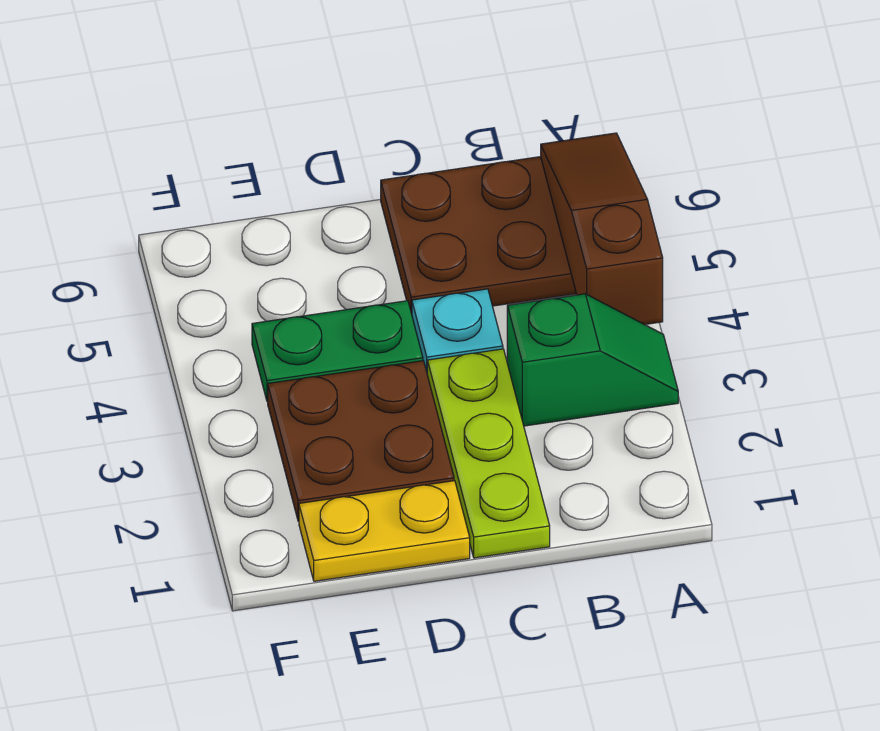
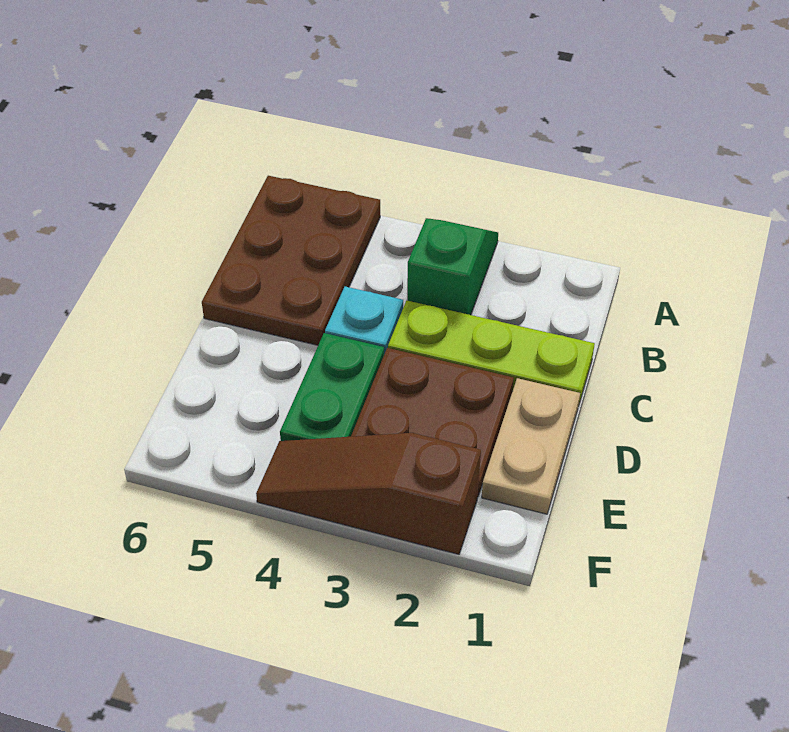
brown 1x3 slope [541,133,663,325] -> brown 1x3 slope moved to [256,433,481,554]
yellow 1x2 plate [299,481,470,581] -> tan 1x2 plate [482,378,580,514]

